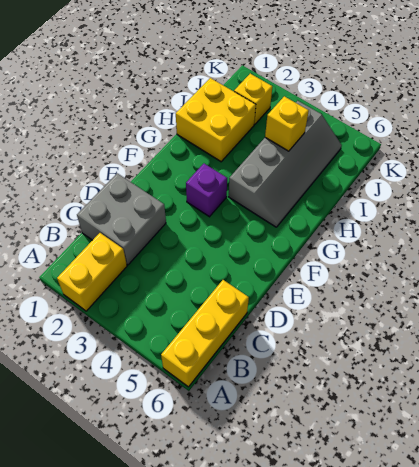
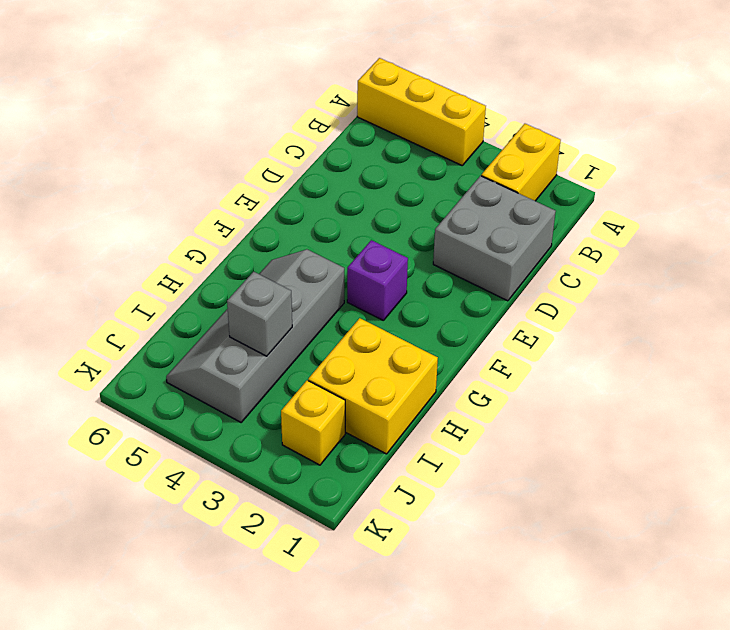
yellow 1x3 brick [161,280,249,387] -> yellow 1x3 brick turned to [357,58,486,165]
yellow 1x1 brick [265,96,309,151] -> grey 1x1 brick [227,272,292,356]

